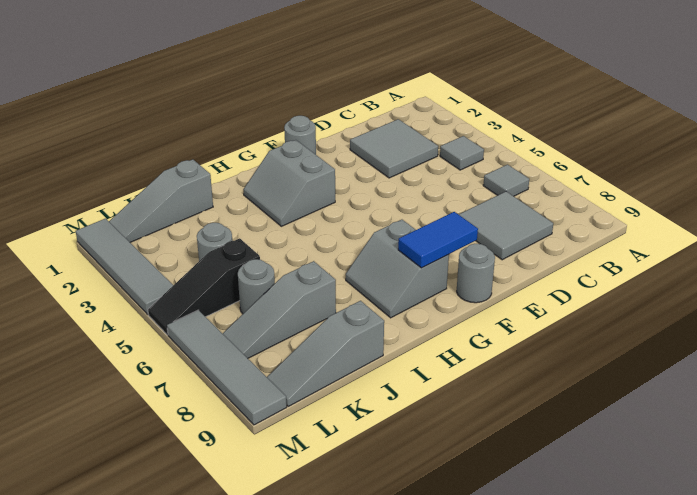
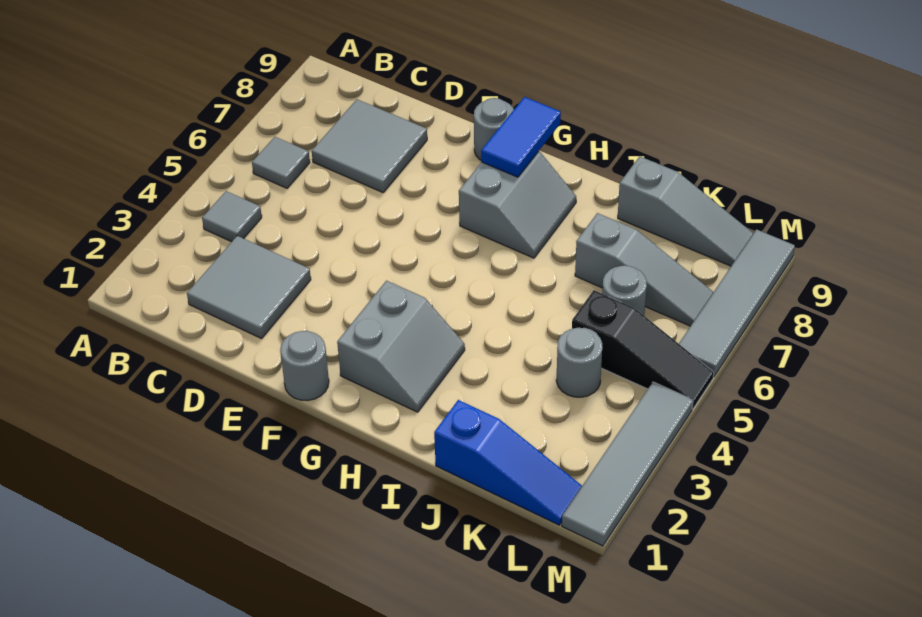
blue 1x2 tile [398,212,478,268] -> blue 1x2 tile turned to [481,97,561,177]
grey 1x3 slope [109,159,213,242] -> blue 1x3 slope [434,400,582,525]

